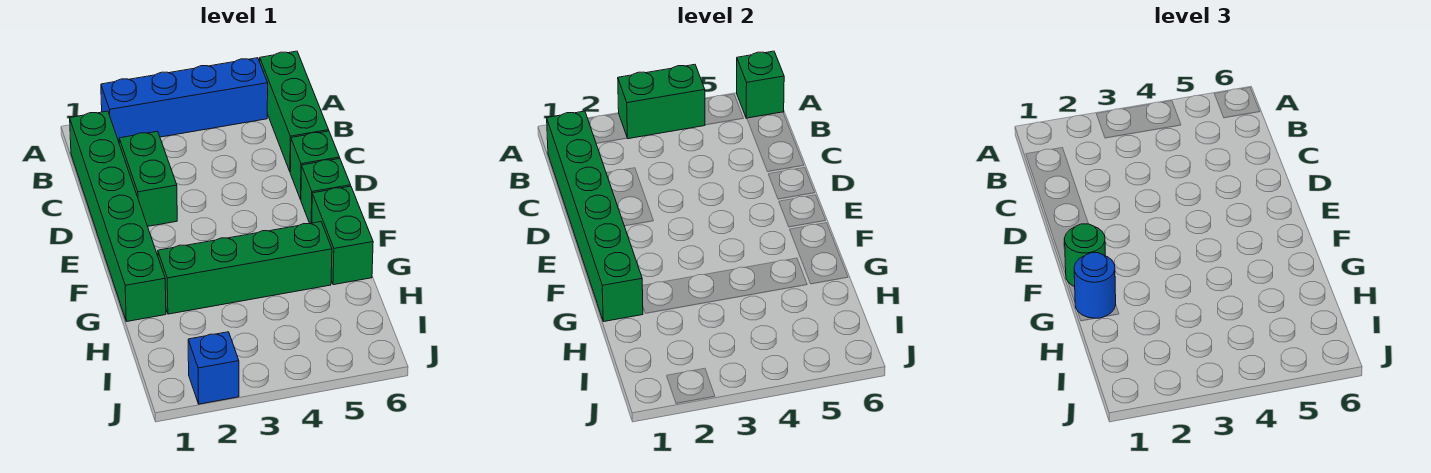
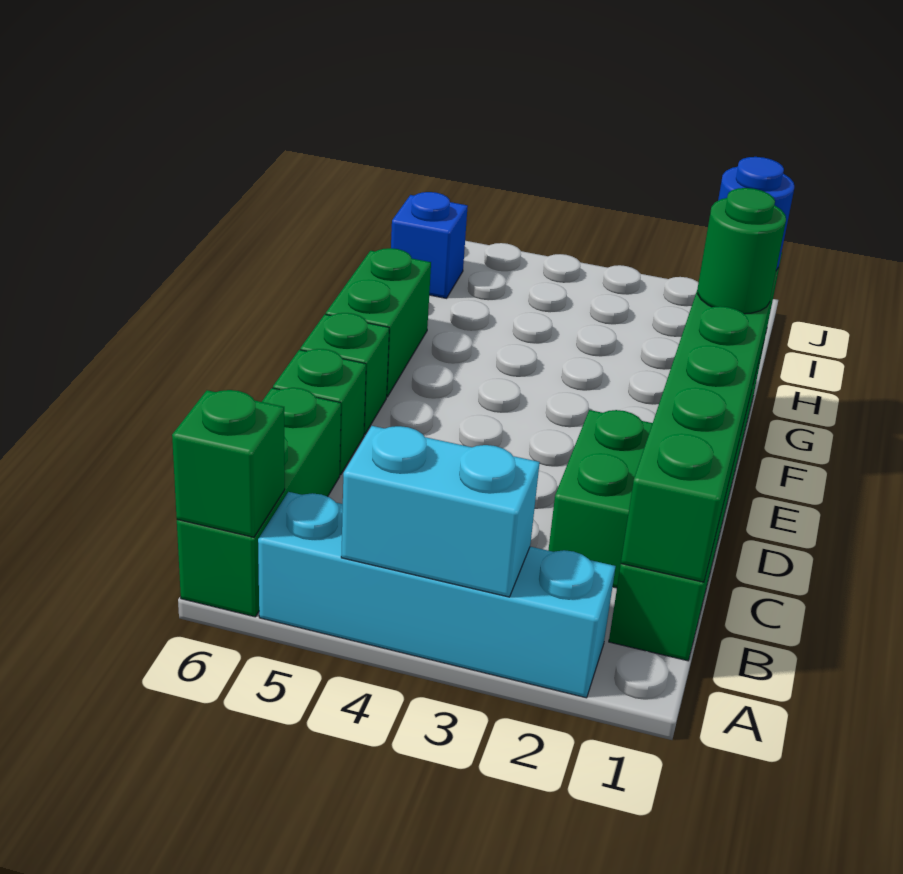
blue 1x4 brick [101,58,268,142] -> cyan 1x4 brick [258,492,616,698]
green 1x2 brick [618,64,705,139] -> cyan 1x2 brick [341,426,540,597]
green 1x4 brick [158,222,332,314] -> none
blue 1x1 brick [188,332,239,404] -> blue 1x1 brick moved to [391,192,468,298]

